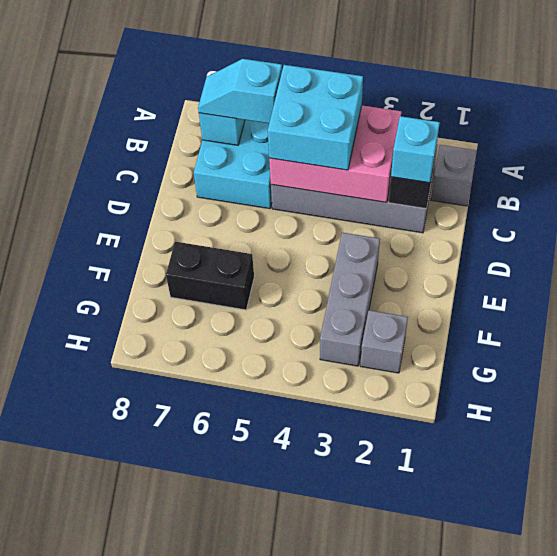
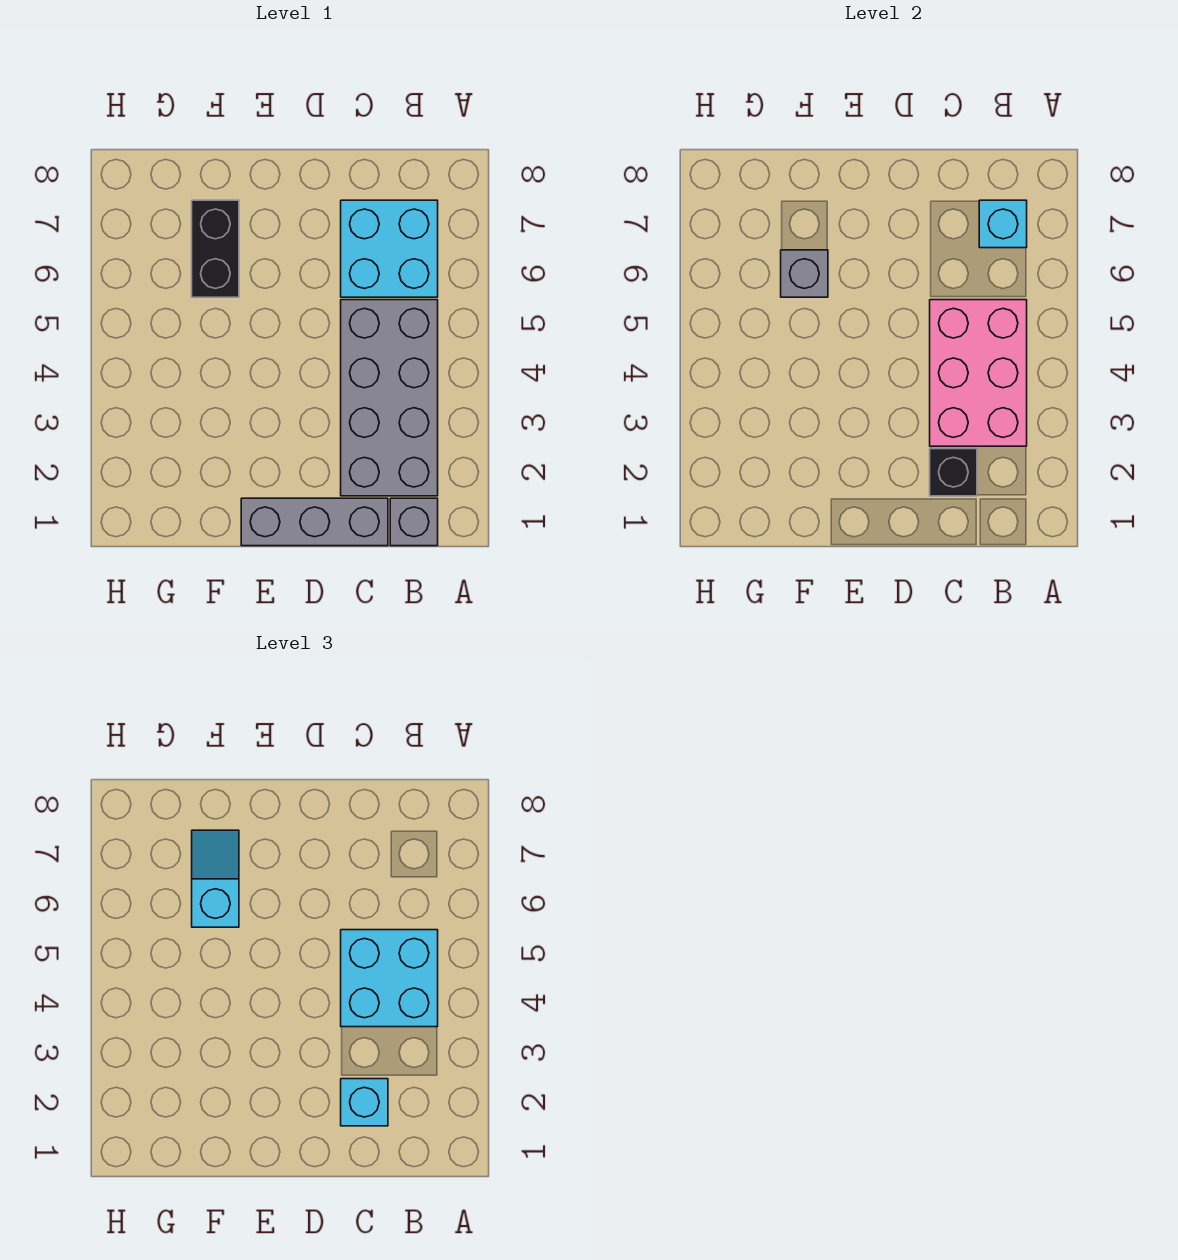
cyan 1x2 slope [198,59,282,123] -> cyan 1x2 slope moved to [192,830,239,927]
grey 1x3 brick [320,233,380,366] -> grey 1x3 brick moved to [241,498,388,546]
grey 1x1 brick [360,310,408,373] -> grey 1x1 brick moved to [781,250,828,297]

